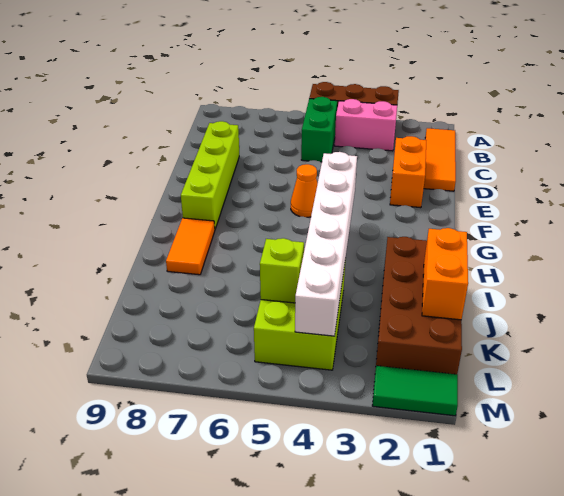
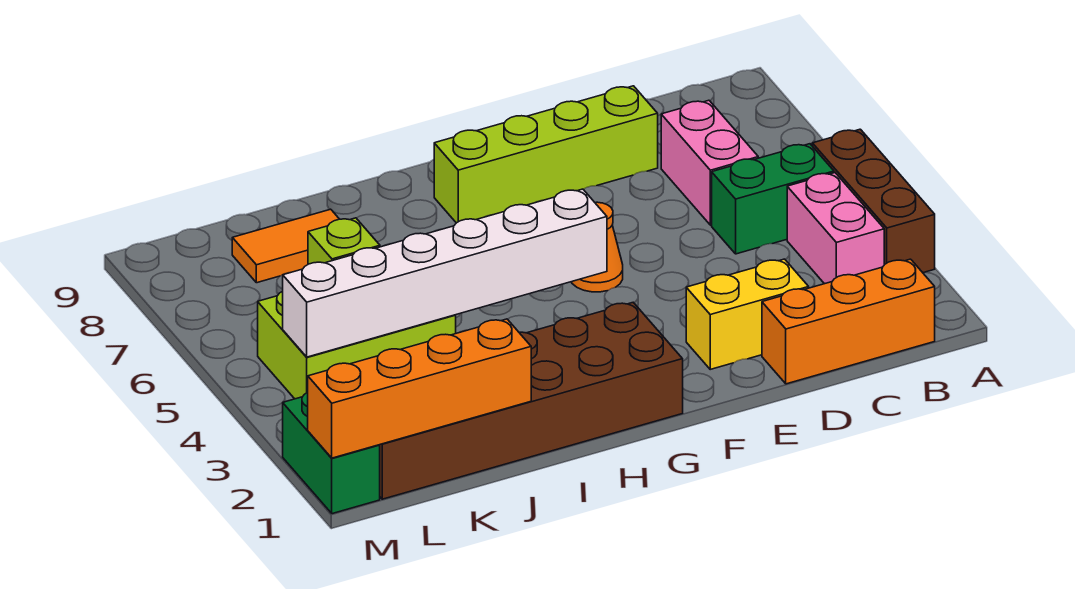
orange 1x3 tile [424,128,456,191] -> orange 1x3 brick [762,259,935,384]
none -> pink 1x2 brick [661,100,758,225]
orange 1x2 brick [390,136,427,208] -> yellow 1x2 brick [686,259,809,369]
orange 1x2 tile [166,218,215,275] -> orange 1x2 tile moved to [232,209,339,283]
brown 2x4 brick [376,237,462,374] -> brown 2x6 brick [380,302,683,499]
orange 1x2 brick [422,228,468,320] -> orange 1x4 brick [308,319,531,458]
green 1x2 tile [372,366,458,416] -> green 1x2 brick [283,392,380,514]

